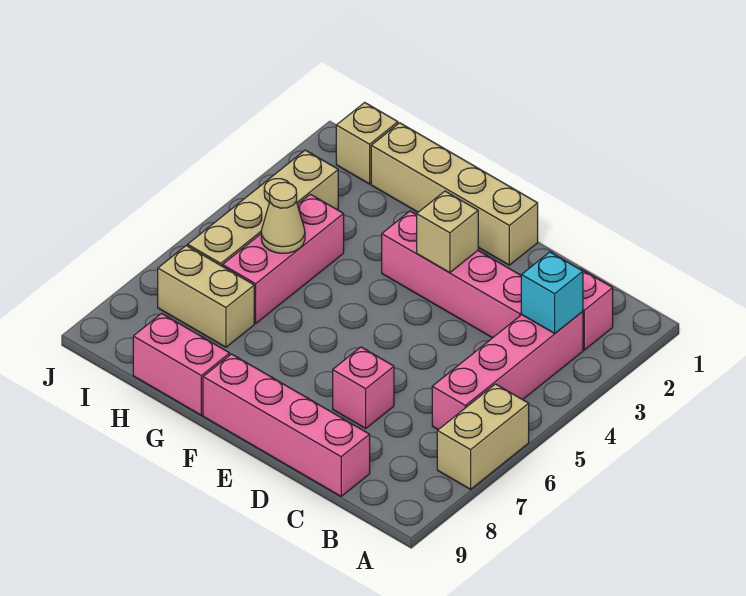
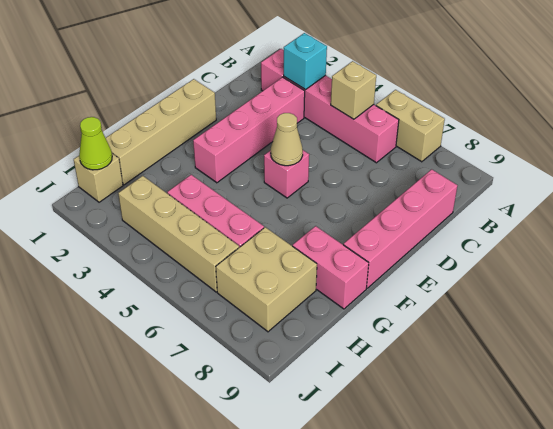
pink 1x1 brick [333,347,394,428] -> pink 1x1 brick moved to [264,150,309,198]
tan 1x1 brick [417,191,478,273] -> tan 1x1 brick moved to [331,61,376,119]
pink 1x2 brick [133,314,230,415] -> pink 1x2 brick turned to [293,226,369,309]
tan 1x1 cone [261,182,305,253] -> tan 1x1 cone moved to [271,113,303,166]
tan 1x2 brick [158,246,254,347] -> tan 2x2 brick [216,227,317,332]
none -> lime 1x1 cone [79,117,112,170]

